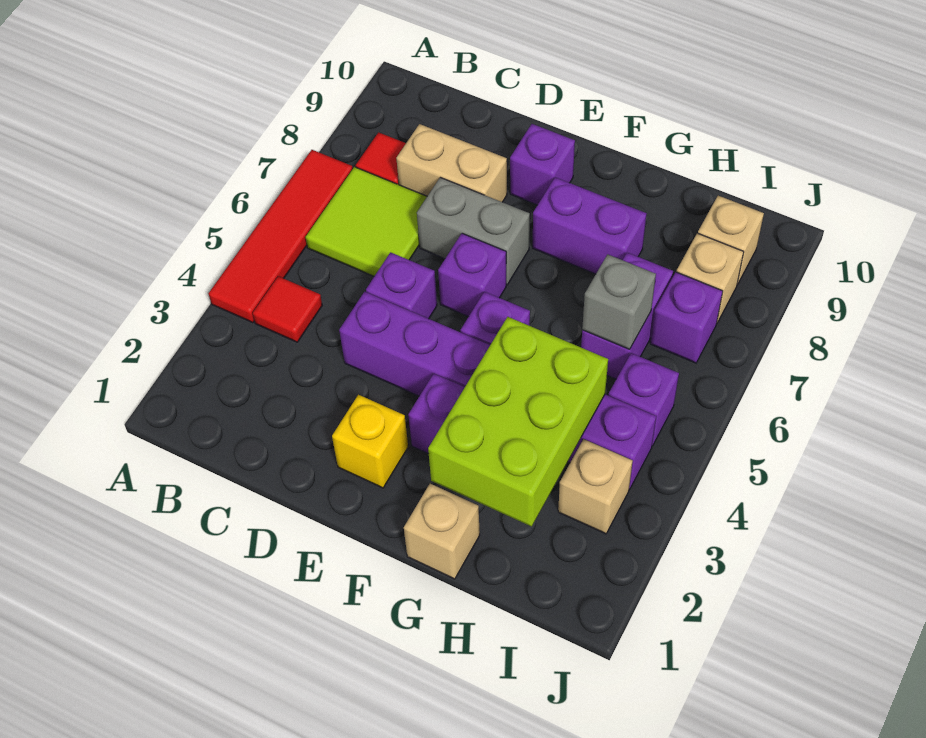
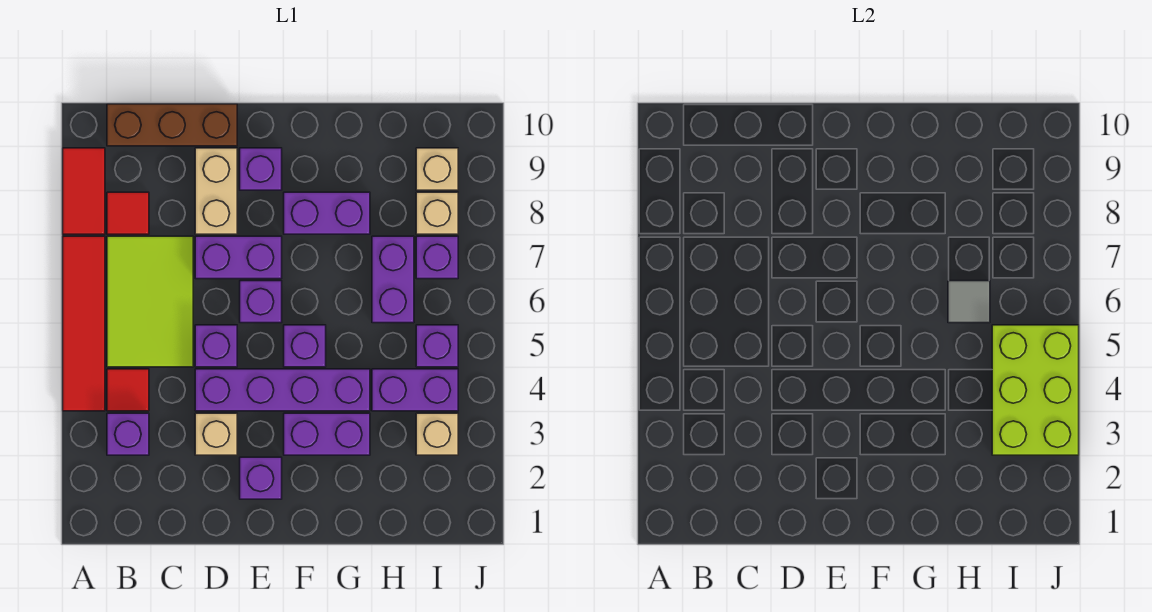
none -> red 1x2 tile [63,148,105,234]
none -> purple 1x1 brick [107,413,149,455]
lime 2x2 tile [306,167,427,276] -> lime 2x3 tile [107,236,193,367]
none -> brown 1x3 brick [107,104,237,146]
tan 1x2 brick [396,124,507,202] -> tan 1x2 brick turned to [195,148,237,234]
grey 1x2 brick [417,177,530,285] -> purple 1x2 brick [195,236,282,279]
yellow 1x1 brick [332,395,408,488] -> purple 1x1 brick [240,457,282,499]
tan 1x1 brick [404,484,480,579] -> tan 1x1 brick moved to [195,413,237,455]
lime 2x3 brick [428,317,608,526] -> lime 2x3 brick moved to [992,325,1079,455]
grey 1x1 brick [582,254,656,349] -> grey 1x1 tile [948,281,990,323]

